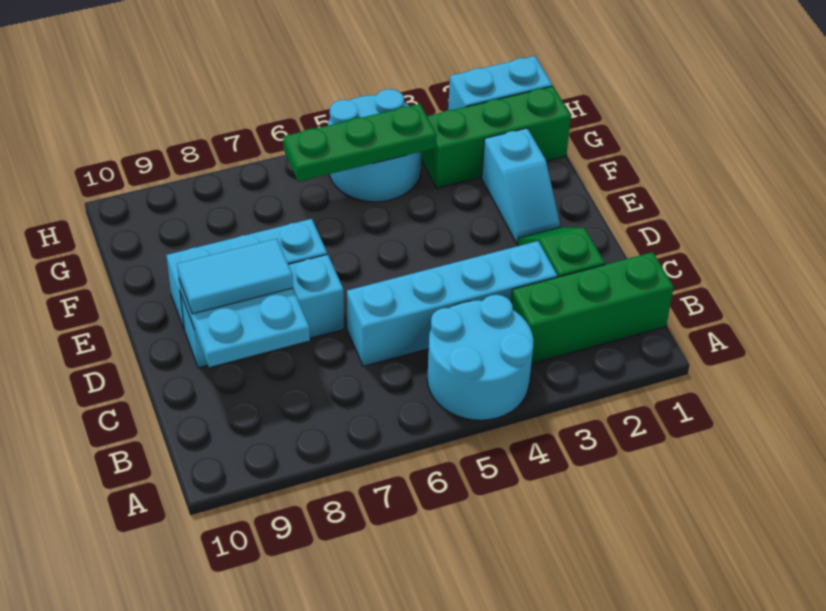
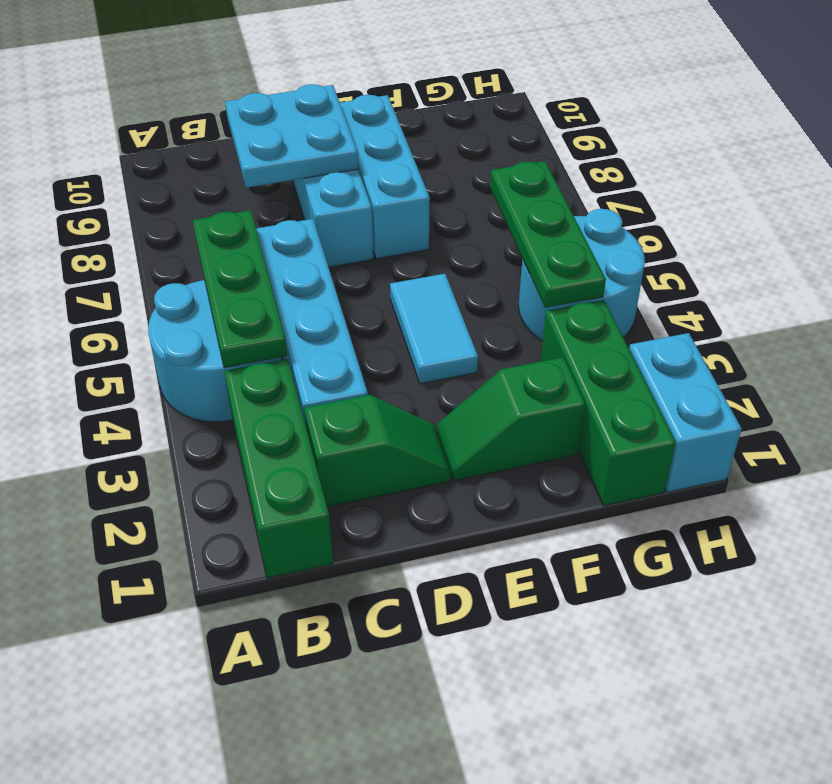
none -> green 1x3 plate [193,210,287,368]
cyan 1x2 tile [177,239,293,314] -> cyan 1x2 tile moved to [390,274,478,384]
cyan 1x2 slope [482,128,561,244] -> green 1x2 slope [437,357,585,481]

